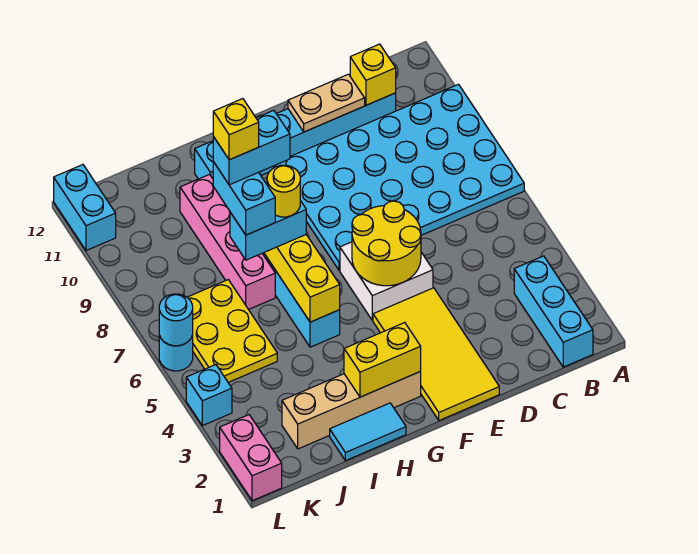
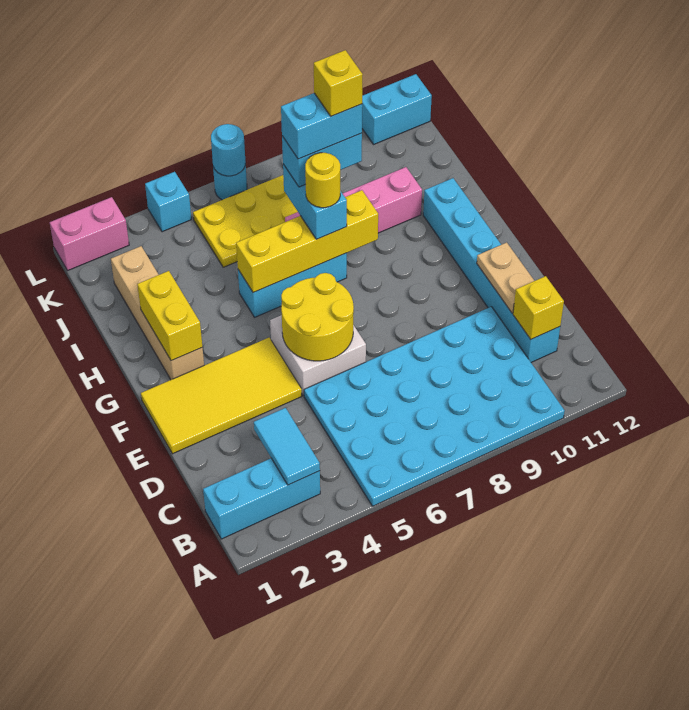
cyan 4x6 plate [273,84,524,271] -> cyan 4x6 plate turned to [304,307,565,506]
cyan 1x2 tile [330,403,406,461] -> cyan 1x2 tile moved to [254,408,320,485]
cyan 1x2 brick [213,110,290,185] -> cyan 1x2 brick turned to [281,93,362,159]

